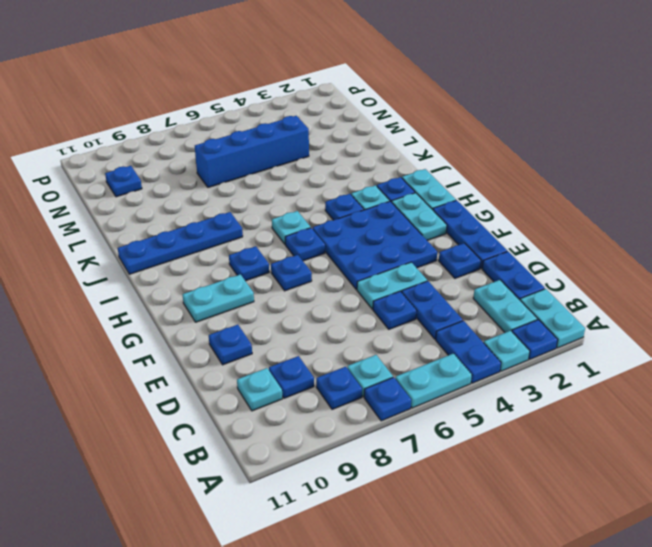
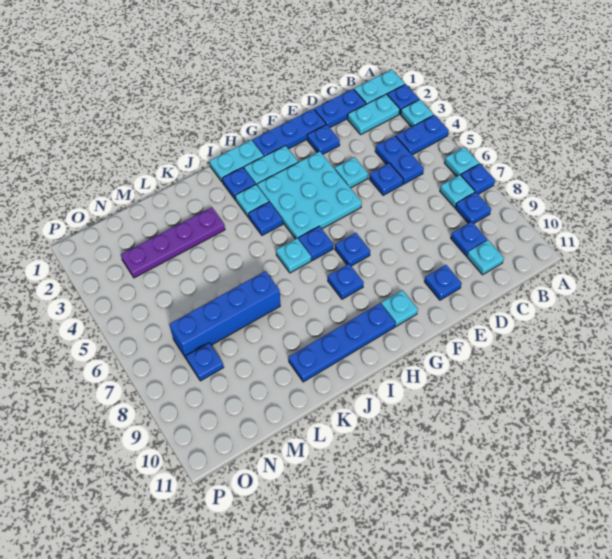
cyan 1x2 plate [395,353,472,408] -> cyan 1x1 plate [445,147,479,176]
blue 1x2 plate [402,281,463,339] -> blue 1x2 plate turned to [375,136,424,184]
cyan 1x2 plate [357,262,427,309] -> cyan 1x1 plate [335,157,368,188]
blue 3x3 plate [313,201,437,290] -> cyan 3x3 plate [257,151,362,239]
cyan 1x2 plate [182,274,254,322] -> cyan 1x1 plate [381,290,418,326]
blue 1x4 plate [118,212,243,274] -> blue 1x4 plate turned to [288,303,395,382]
none -> purple 1x4 plate [121,207,225,278]
blue 1x4 brick [195,116,309,187] -> blue 1x4 brick turned to [169,271,280,359]
blue 1x1 plate [105,166,142,197] -> blue 1x1 plate moved to [186,343,224,381]

